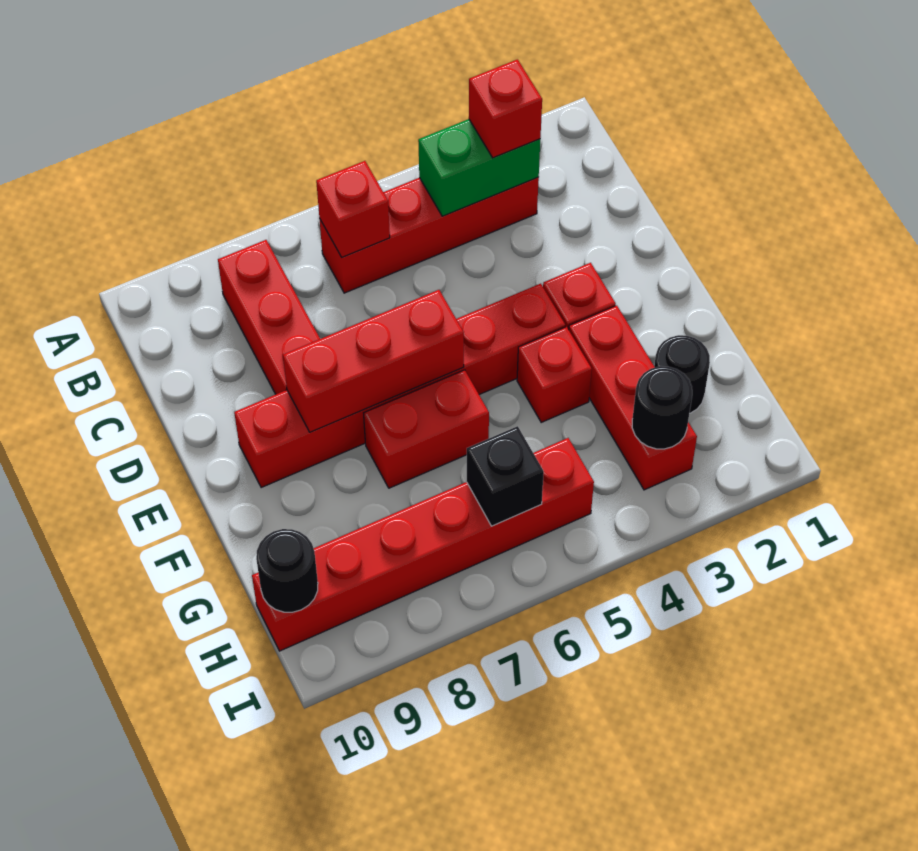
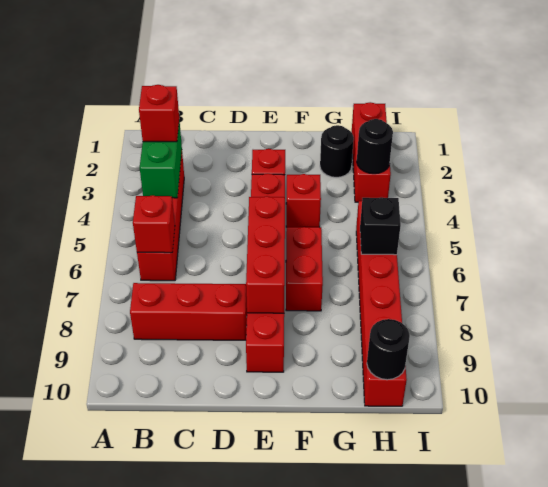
red 1x3 brick [569,305,697,490] -> red 1x3 brick turned to [352,102,391,202]

